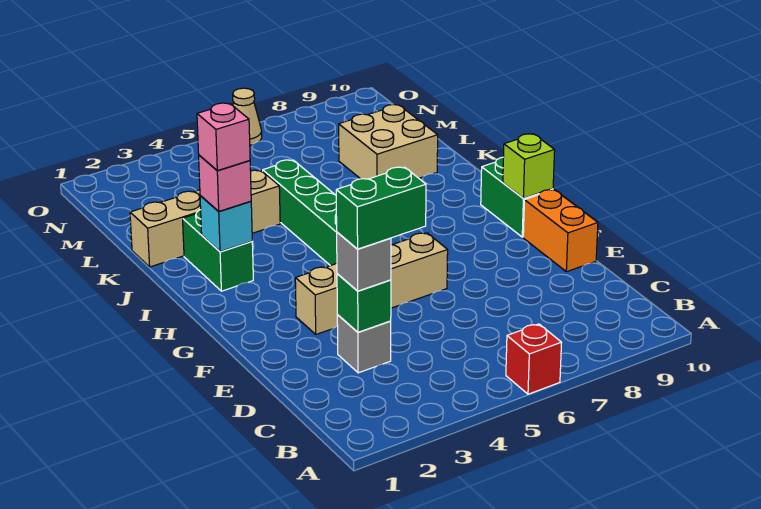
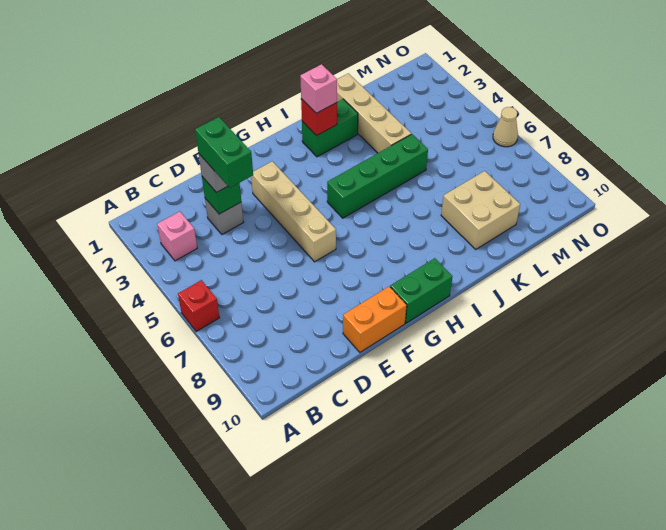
lime 1x1 brick [503,134,555,198] -> none
cyan 1x1 brick [200,195,252,252] -> red 1x1 brick [301,99,337,136]
pink 1x1 brick [197,103,250,171] -> pink 1x1 brick moved to [157,211,197,261]

